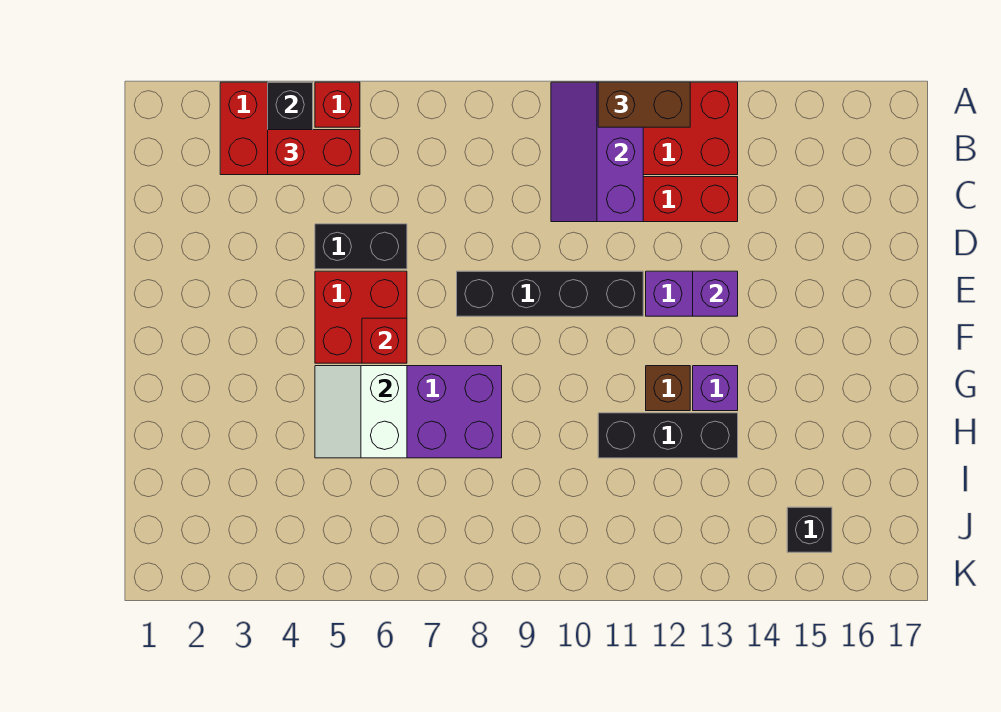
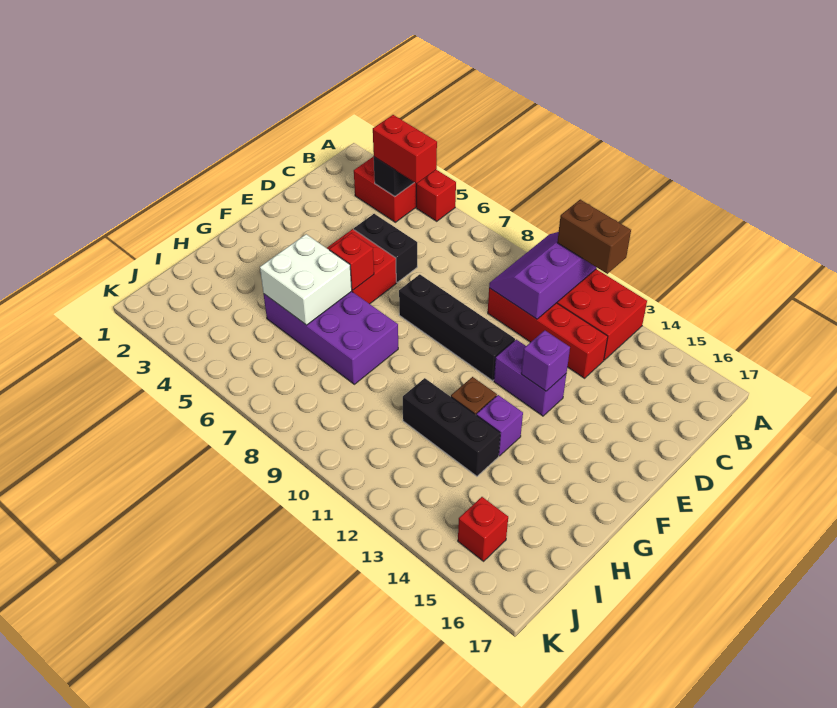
white 2x2 slope [315,366,407,458] -> white 2x2 brick [260,234,352,325]
black 1x1 brick [787,507,832,552] -> red 1x1 brick [458,497,508,561]

